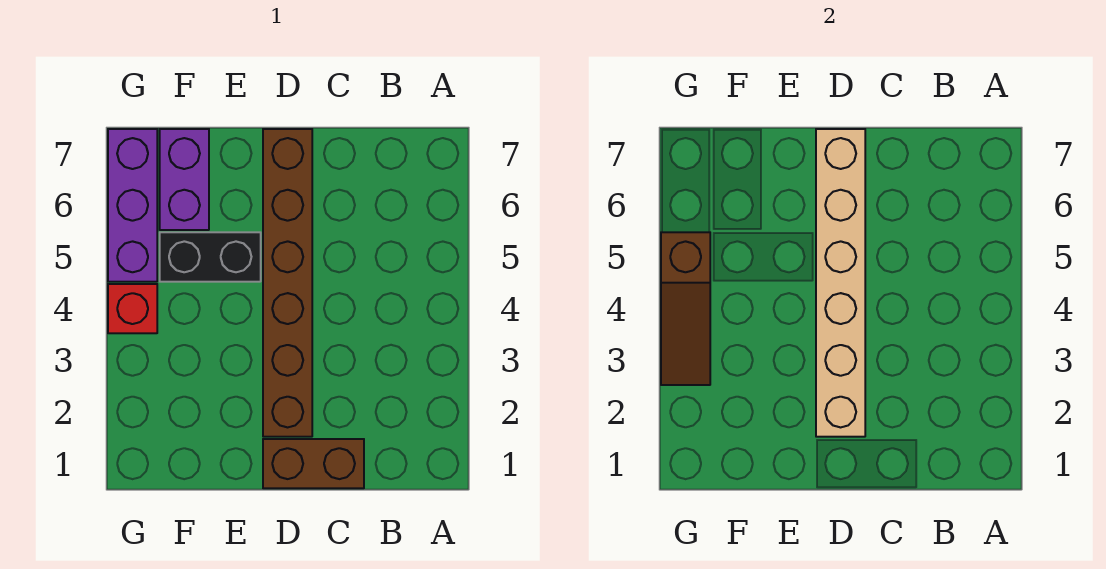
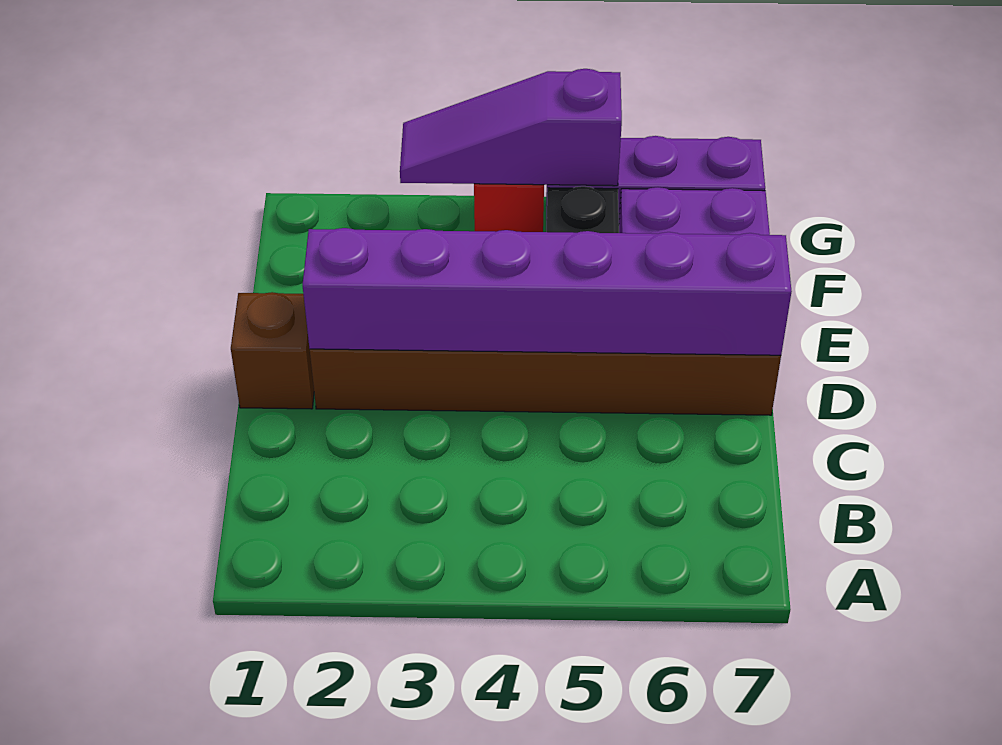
brown 1x2 brick [263,439,364,488] -> brown 1x1 brick [231,292,314,409]
tan 1x6 brick [816,129,865,437] -> purple 1x6 brick [303,228,792,355]
brown 1x3 slope [661,232,710,385] -> purple 1x3 slope [400,69,622,186]

